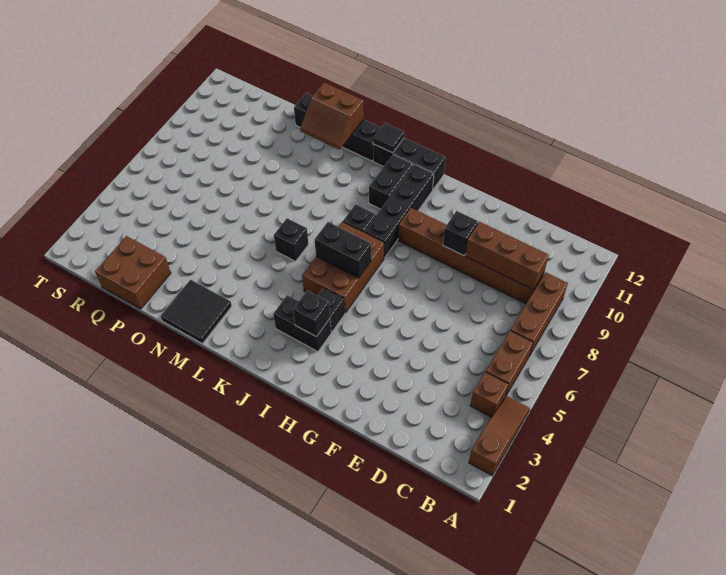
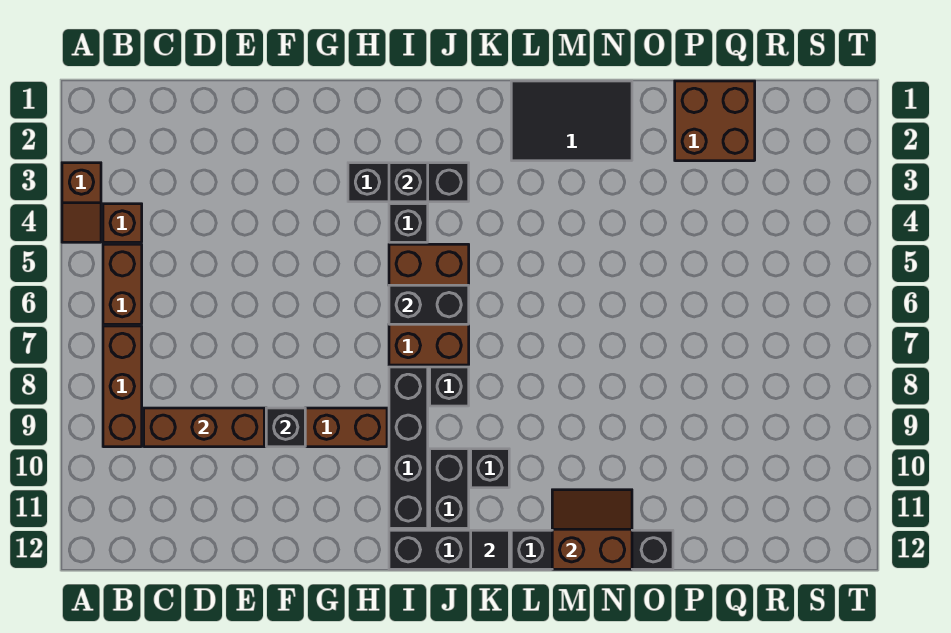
brown 1x3 slope [469,396,530,476] -> brown 1x2 slope [62,163,101,242]
black 1x2 brick [273,295,331,352] -> black 1x3 brick [348,163,469,202]
black 1x1 brick [274,218,308,261] -> black 1x1 brick moved to [471,449,509,488]
black 2x2 tile [161,280,232,344] -> black 2x3 tile [511,81,632,161]

